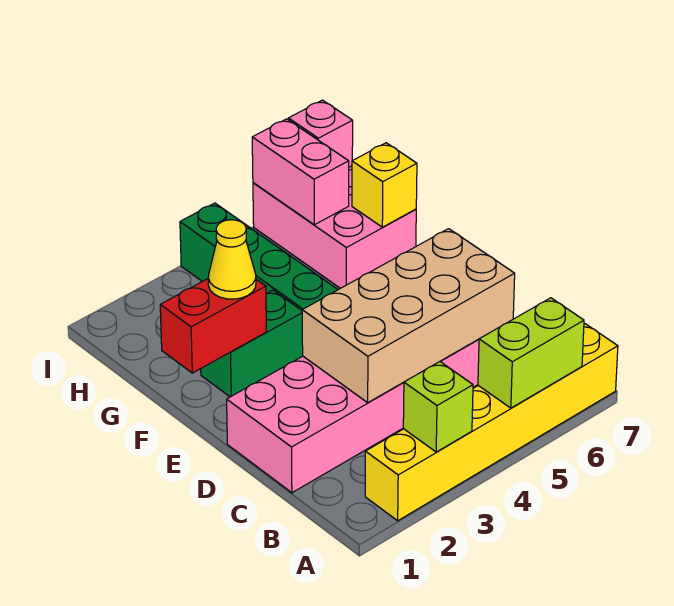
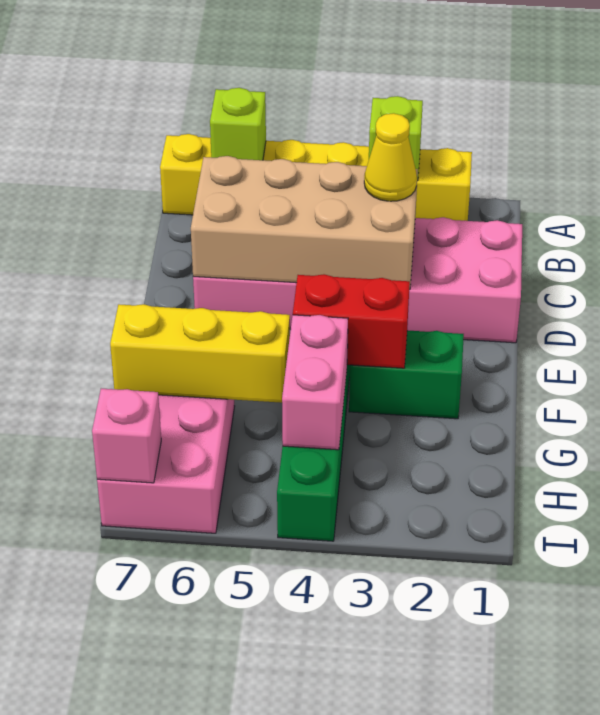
lime 1x2 brick [478,298,584,408] -> lime 1x1 brick [210,88,266,160]
red 1x2 brick [160,279,266,373] -> red 1x2 brick moved to [293,274,410,368]
yellow 1x1 cone [208,220,256,299] -> yellow 1x1 cone moved to [364,113,417,201]
yellow 1x1 brick [352,143,417,227] -> yellow 1x3 brick [110,304,290,403]
pink 1x2 brick [252,119,349,225] -> pink 1x2 brick moved to [282,315,348,450]

